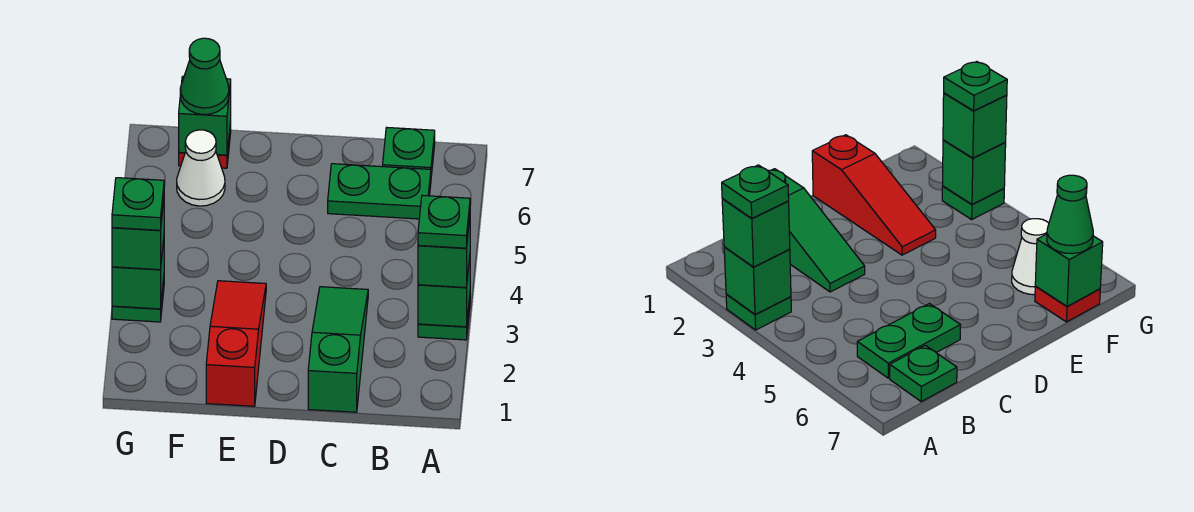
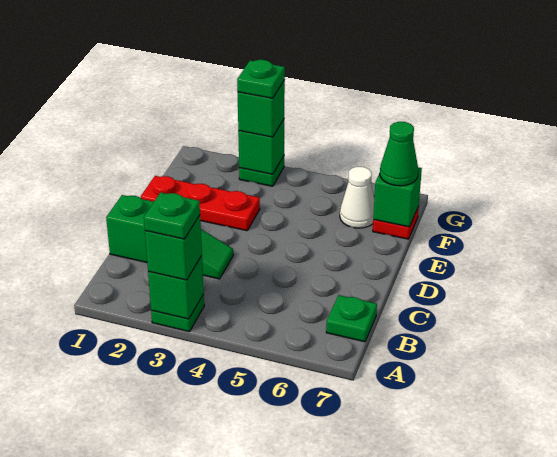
green 1x2 plate [328,164,431,219] -> none
red 1x3 slope [206,281,266,406] -> red 1x3 plate [141,176,260,231]

